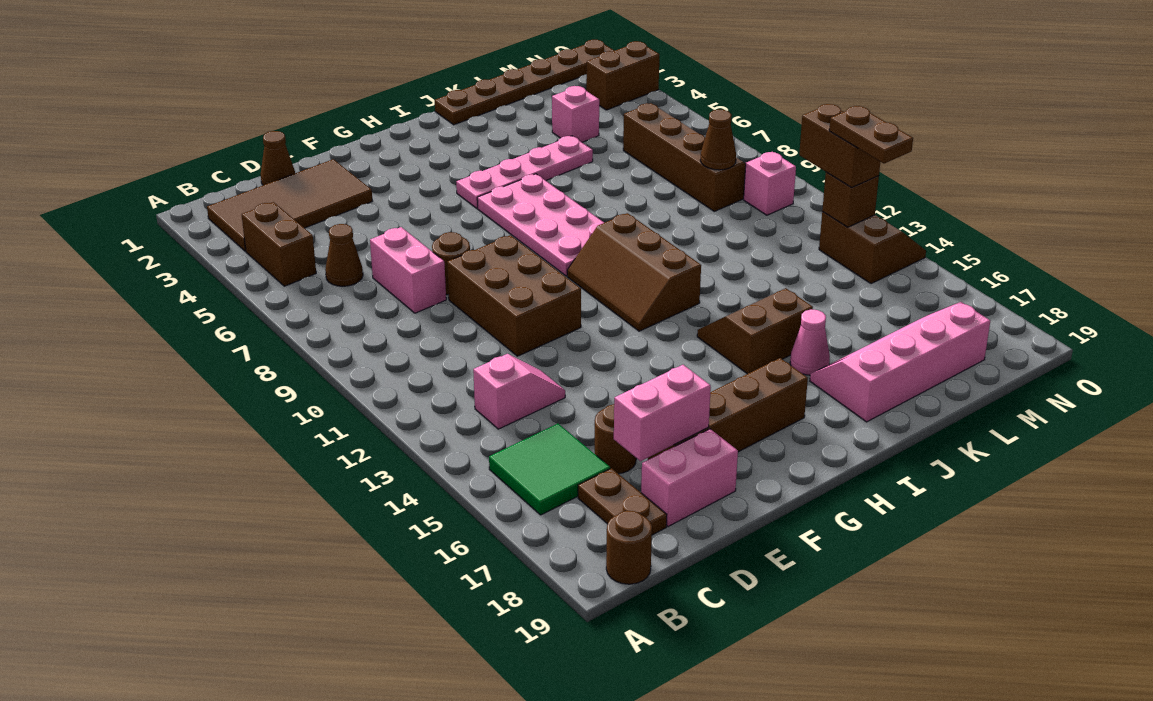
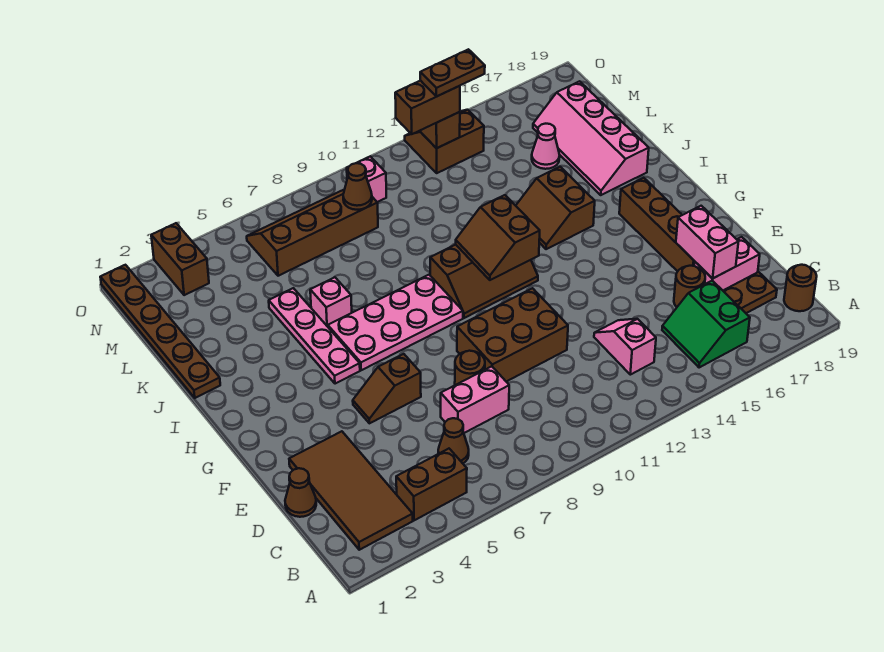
green 2x2 tile [489,424,610,515] -> green 2x2 slope [662,281,750,368]
pink 1x2 brick [641,429,738,527] -> pink 1x2 brick turned to [694,237,760,290]
none -> brown 1x2 slope [353,354,421,423]
none -> brown 2x2 slope [456,195,540,280]
pink 1x1 cone [790,309,830,375] -> pink 1x1 cone moved to [532,124,560,169]
pink 1x1 brick [552,86,599,142] -> pink 1x1 brick moved to [310,277,352,327]

